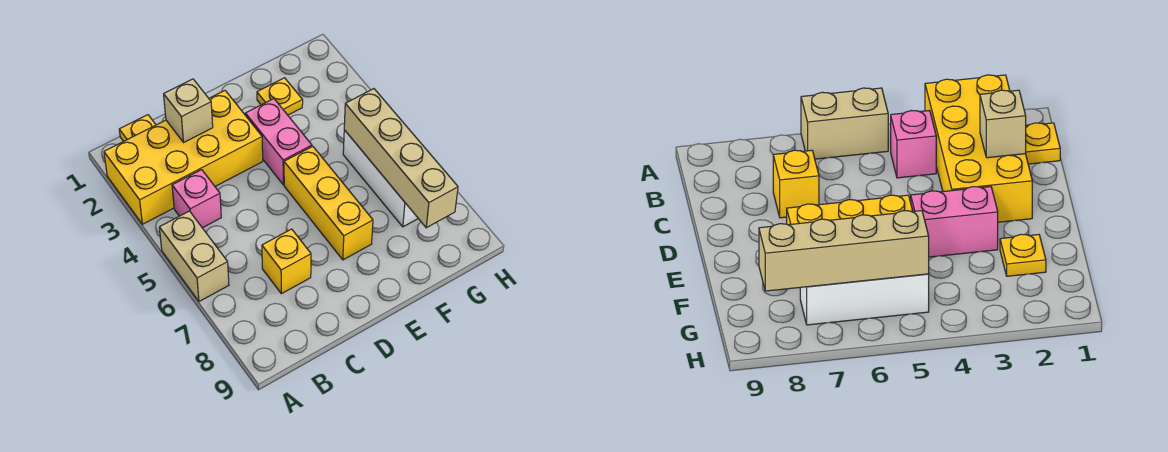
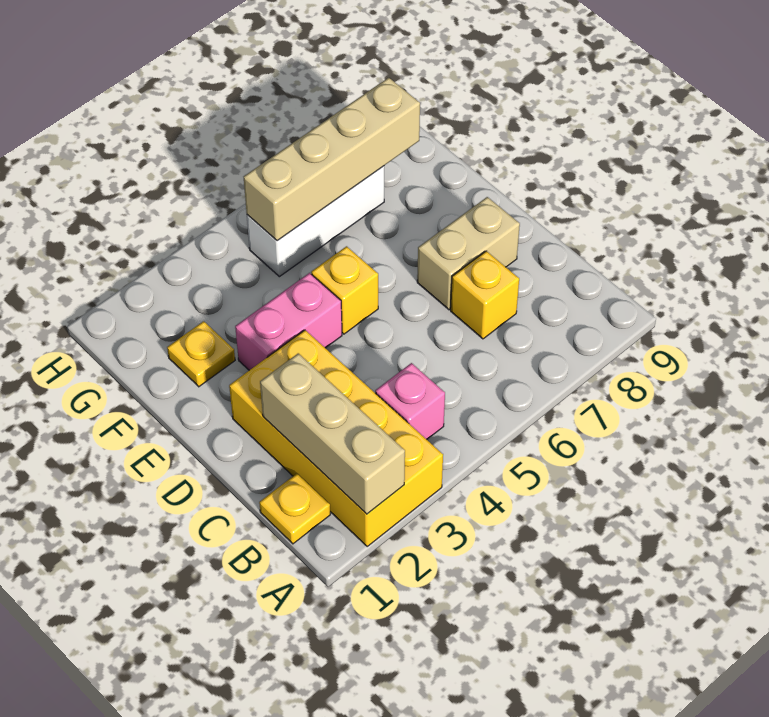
tan 1x2 brick [159,211,229,301] -> tan 1x2 brick moved to [417,197,520,310]
tan 1x1 brick [164,79,213,143] -> tan 1x3 brick [260,353,405,514]
yellow 1x3 brick [284,146,373,260] -> yellow 1x1 brick [311,246,378,334]

